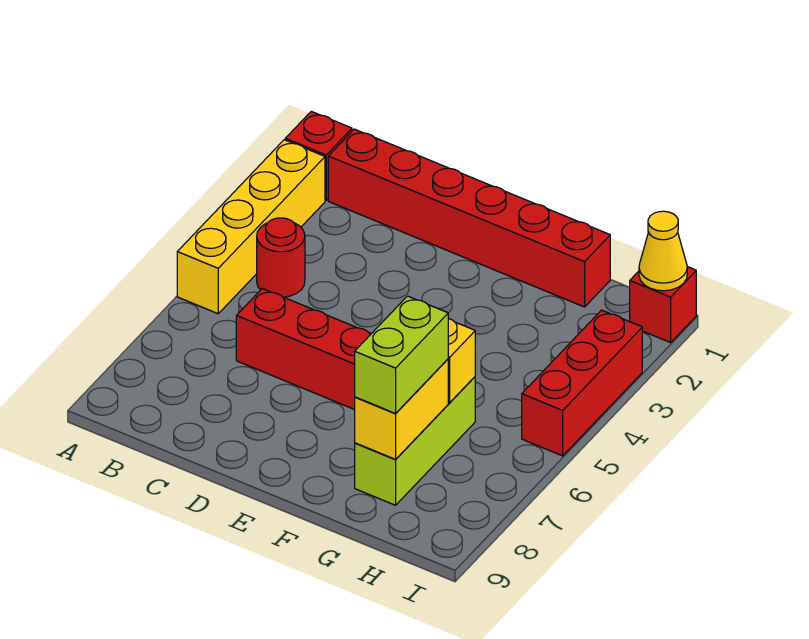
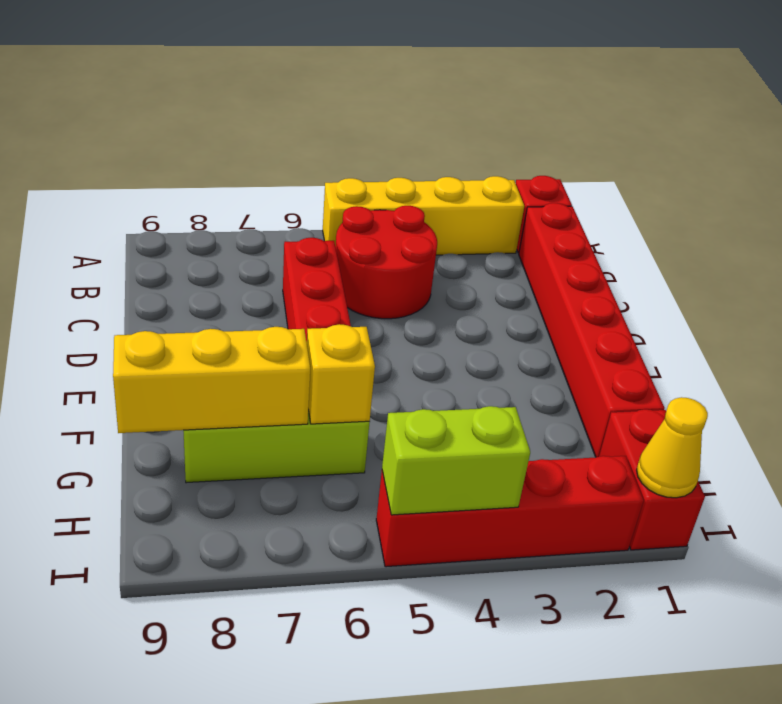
red 1x1 round brick [257,218,305,297] -> red 2x2 round brick [335,206,437,319]
yellow 1x2 brick [355,359,448,459] -> yellow 1x3 brick [113,327,310,433]
lime 1x2 brick [355,296,448,413] -> lime 1x2 brick moved to [382,406,530,515]
red 1x1 brick [629,267,696,343] -> red 1x2 brick [599,409,705,550]
red 1x3 brick [522,310,642,456] -> red 1x4 brick [376,456,644,567]

